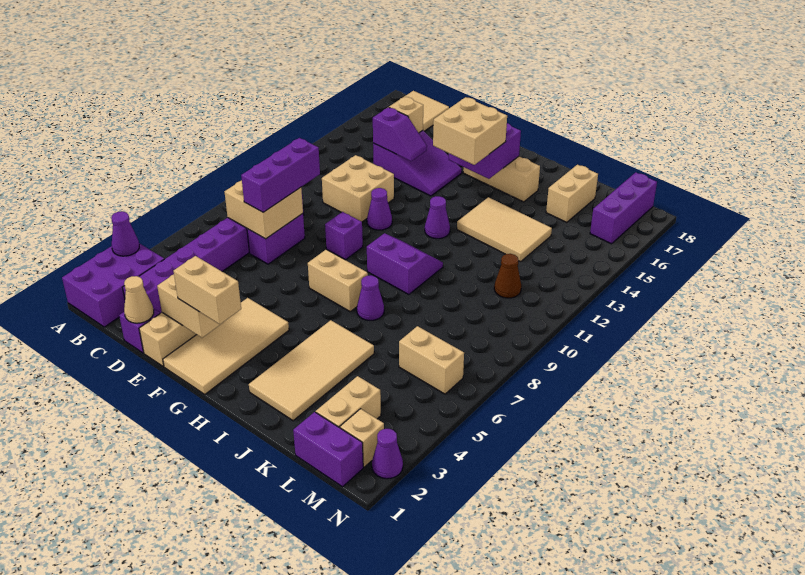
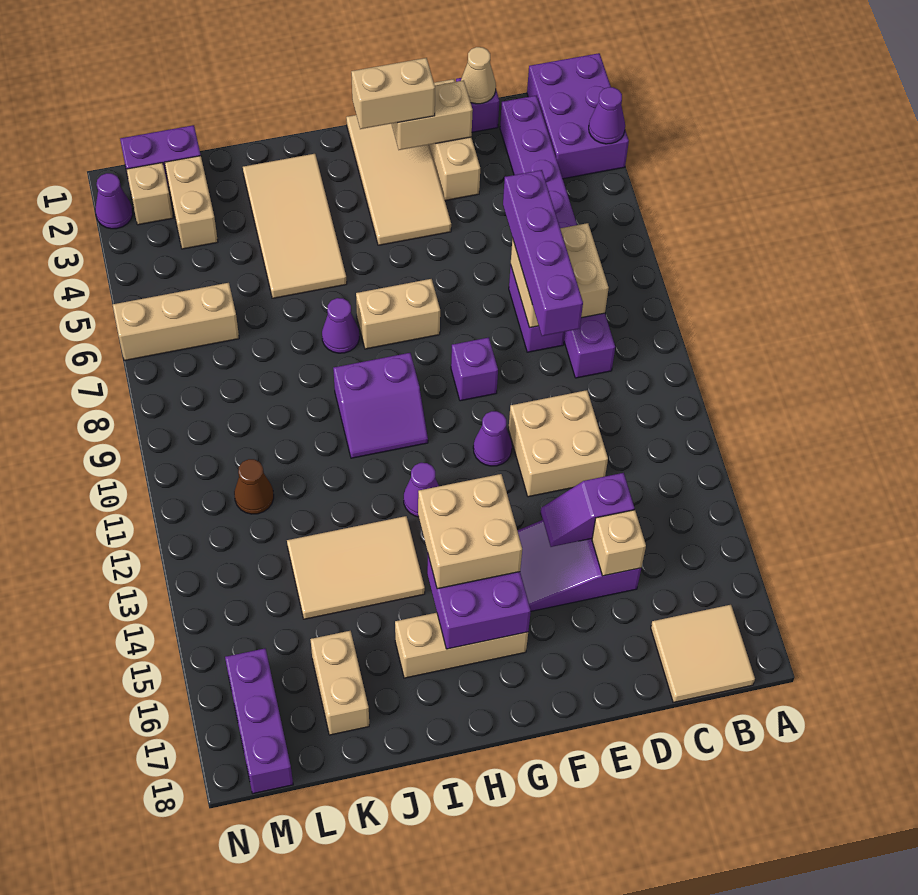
purple 1x3 brick [241,138,320,212] -> purple 1x4 brick [503,170,583,336]
tan 1x2 brick [399,326,464,394] -> tan 1x3 brick [113,283,239,361]

